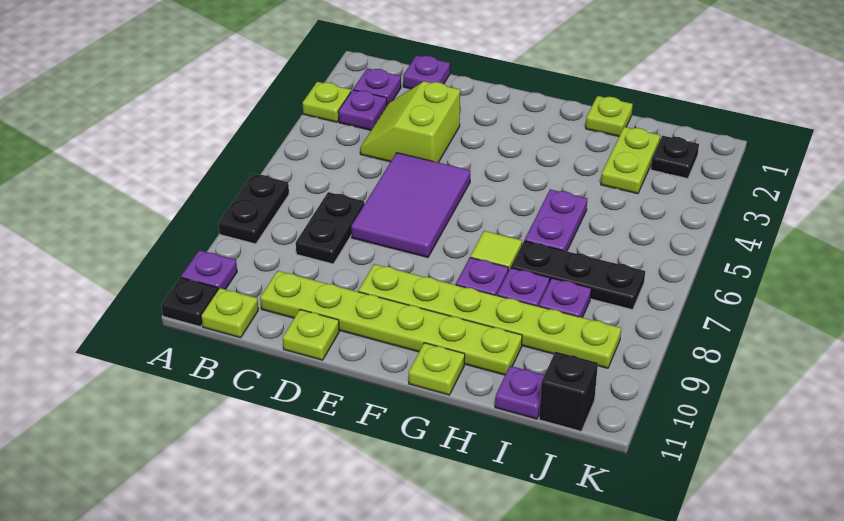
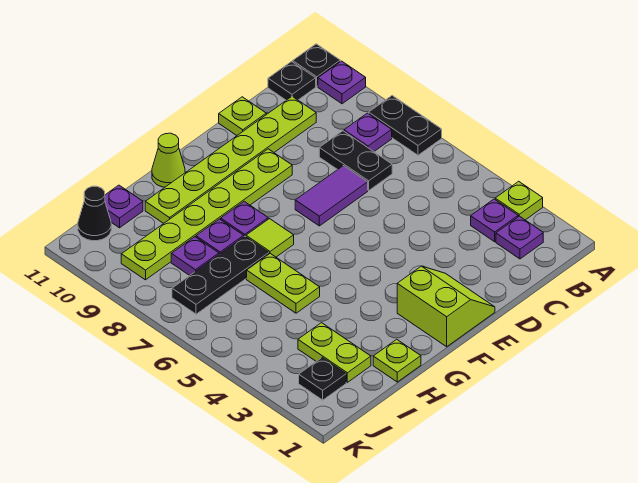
lime 1x1 plate [201,288,258,338] -> black 1x1 plate [268,62,316,100]
purple 1x1 plate [403,55,450,89] -> purple 1x1 plate moved to [344,113,392,151]
lime 2x2 slope [360,81,460,163] -> lime 2x2 slope moved to [397,266,495,347]
purple 2x3 tile [351,153,470,257] -> purple 1x2 tile [295,166,368,226]
lime 1x1 plate [409,343,465,395] -> lime 1x1 cone [152,133,185,187]
purple 1x2 plate [525,189,587,251] -> lime 1x2 plate [247,254,320,313]
black 1x1 brick [539,352,598,431] -> black 1x1 cone [78,186,111,241]

